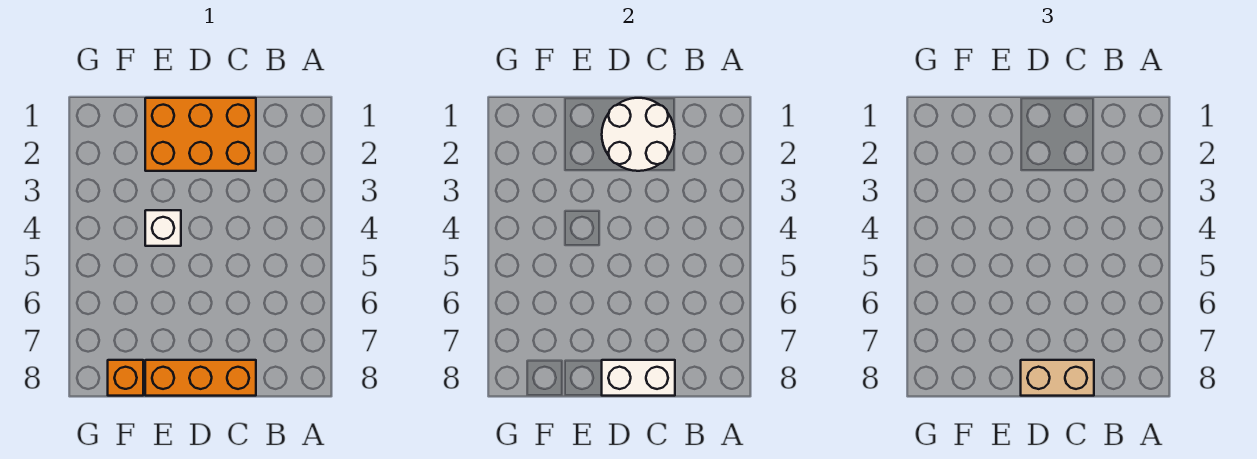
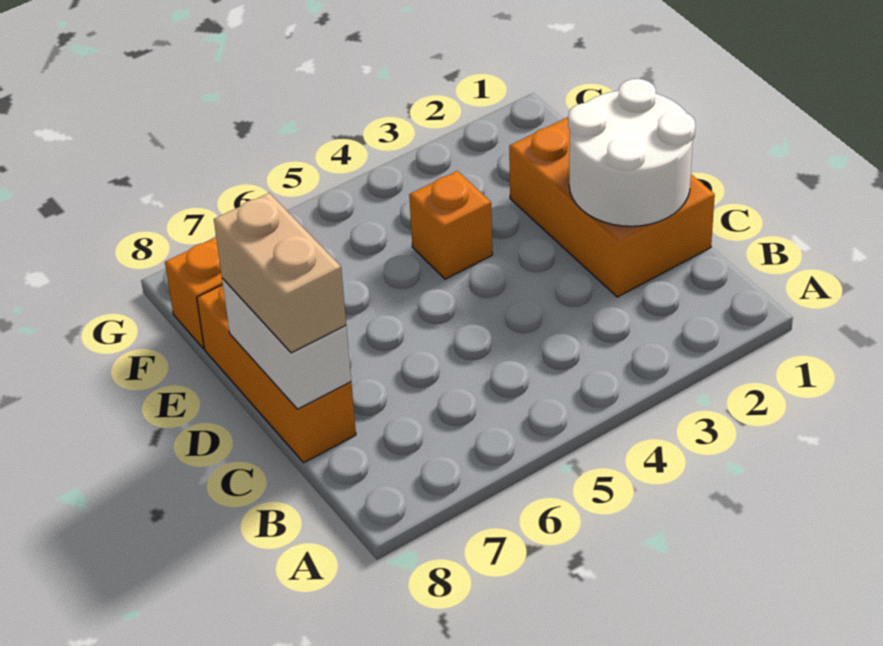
white 1x1 brick [145,210,181,246] -> orange 1x1 brick [409,171,492,279]

